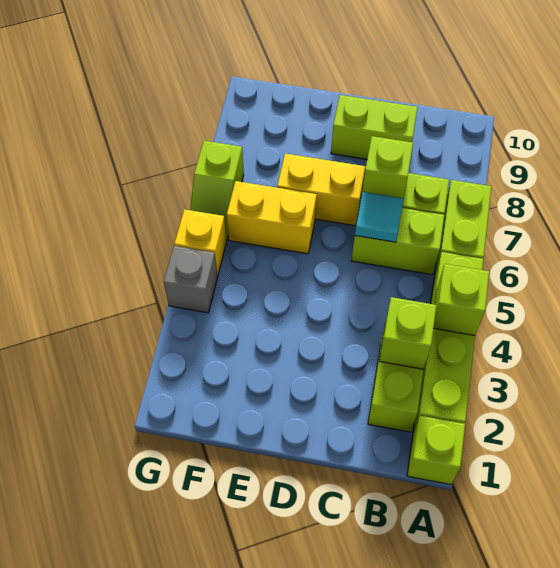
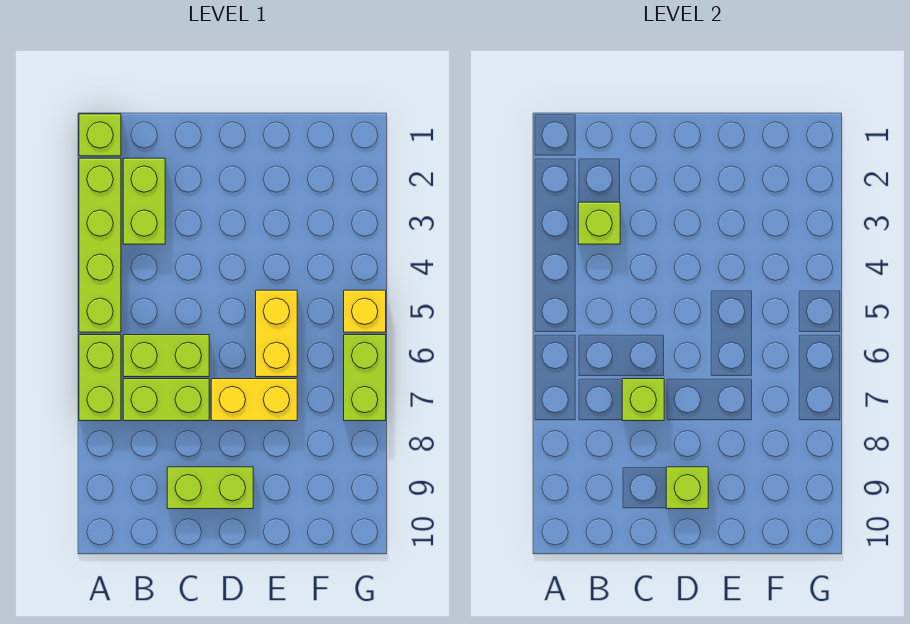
lime 1x1 brick [434,264,489,335] -> lime 1x1 brick moved to [666,467,708,509]
cyan 1x1 tile [355,192,403,242] -> none
yellow 1x2 brick [227,181,317,254] -> yellow 1x2 brick turned to [256,290,297,377]
grey 1x1 brick [164,246,218,313] -> none
lime 1x2 slope [190,141,244,240] -> lime 1x2 brick [344,335,386,421]

